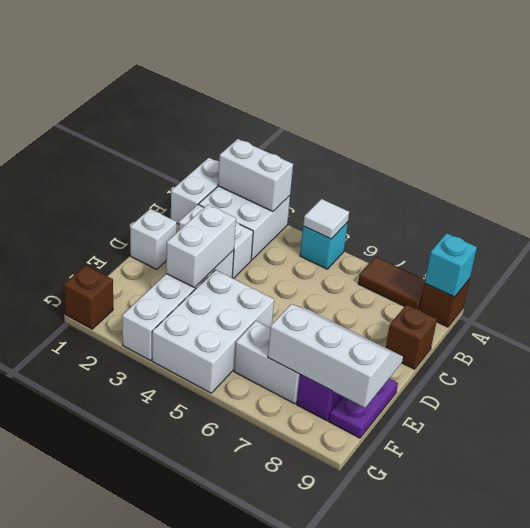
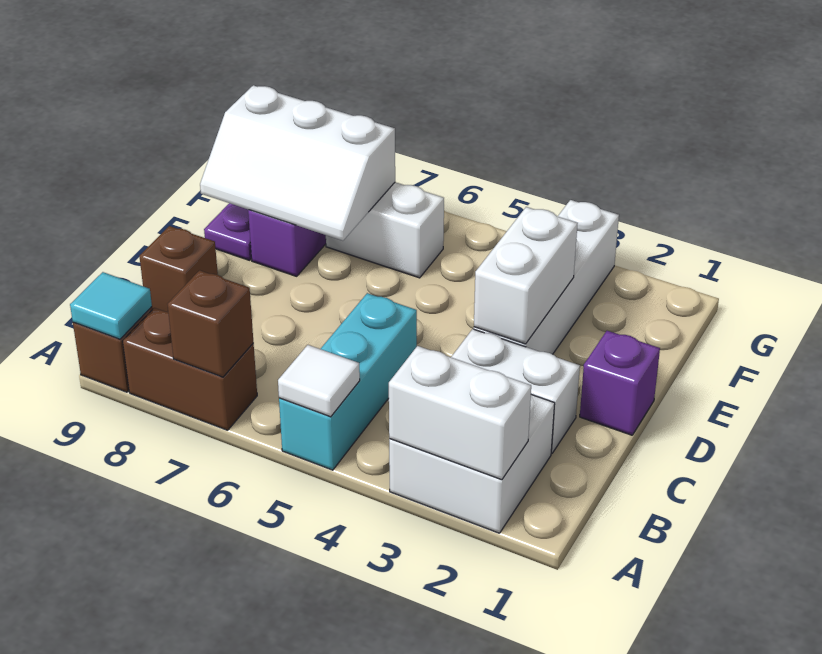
white 1x2 brick [171,158,219,224] -> none
cyan 1x1 brick [300,222,348,269] -> cyan 1x3 brick [279,293,417,470]
brown 1x2 tile [358,257,425,310] -> brown 1x2 brick [123,308,257,430]
cyan 1x1 brick [425,233,477,297] -> cyan 1x1 tile [70,272,152,339]
white 1x1 brick [130,209,177,269] -> purple 1x1 brick [580,331,660,435]
white 2x3 brick [152,270,274,393] -> none
brown 1x1 brick [64,265,113,329] -> brown 1x1 brick moved to [168,270,253,377]

